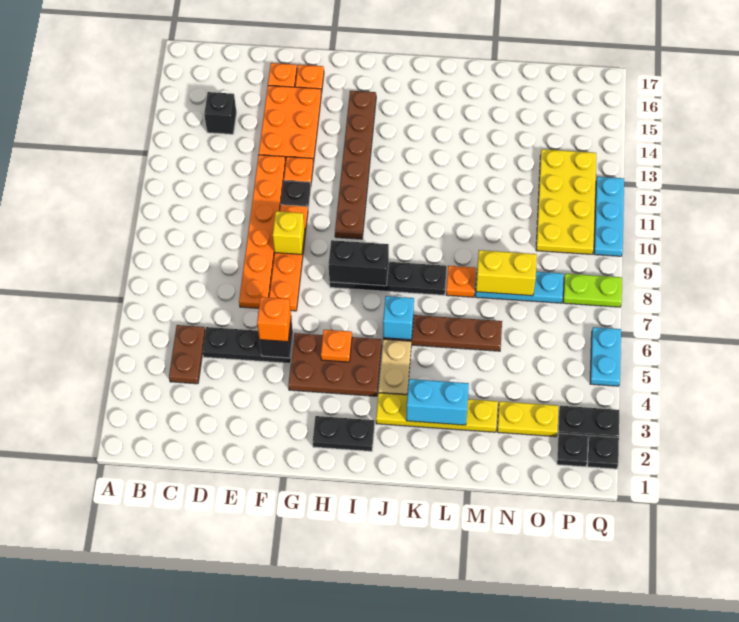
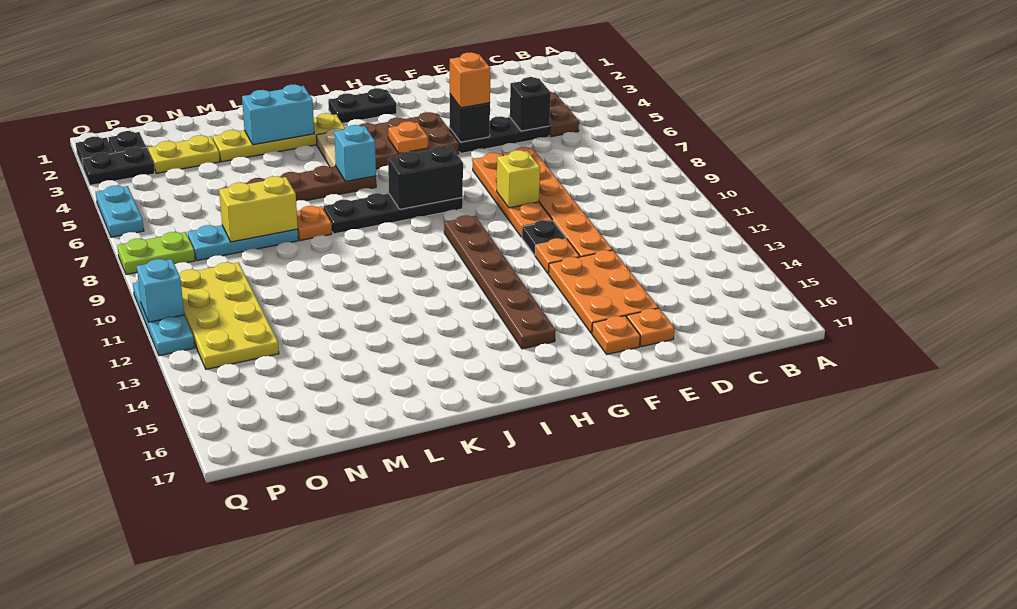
black 1x1 brick [204,92,236,134] -> black 1x1 brick moved to [510,77,551,131]
none -> cyan 1x1 brick [137,259,184,322]

